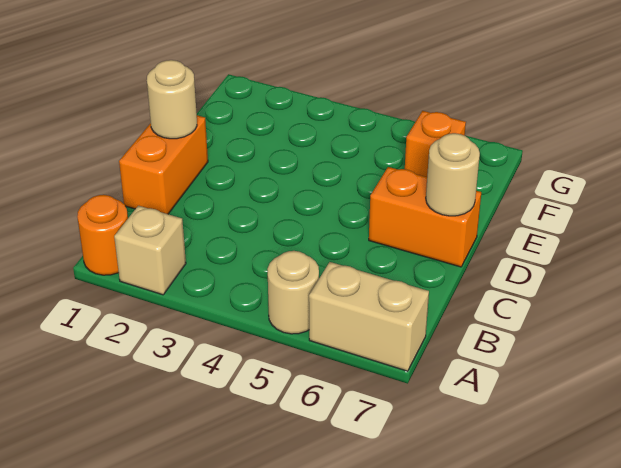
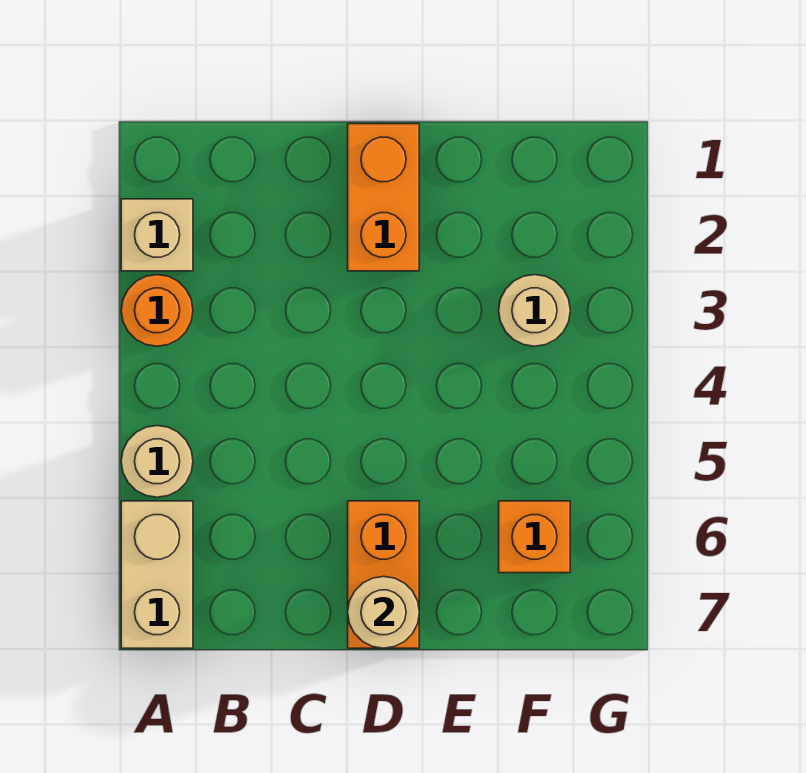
orange 1x1 round brick [77,195,128,275] -> orange 1x1 round brick moved to [121,275,193,346]
orange 1x2 brick [119,115,208,214] -> orange 1x2 brick turned to [348,124,419,271]
tan 1x1 round brick [147,60,197,139] -> tan 1x1 round brick moved to [499,275,570,346]

